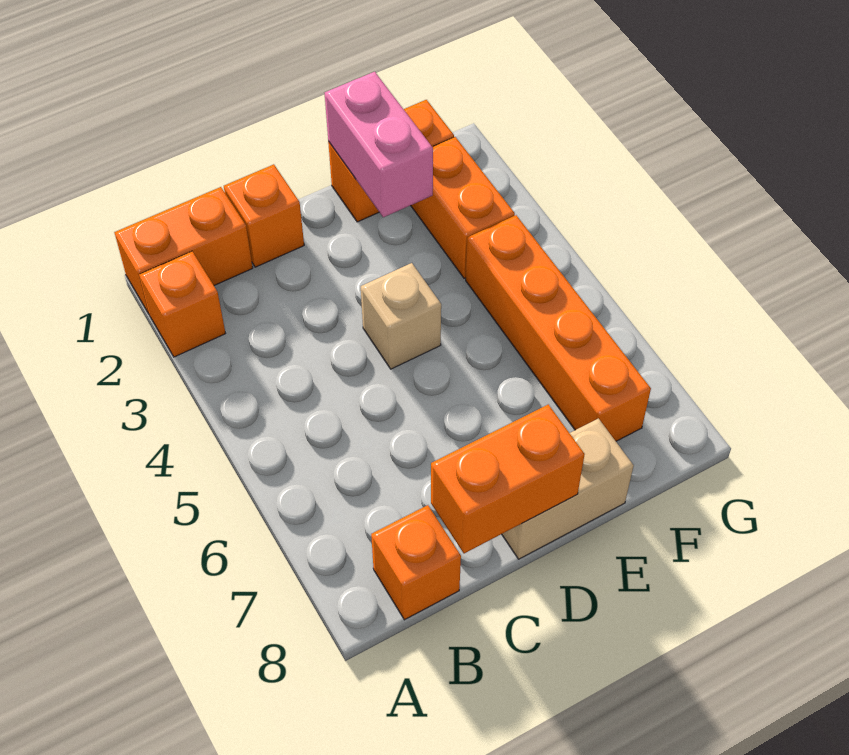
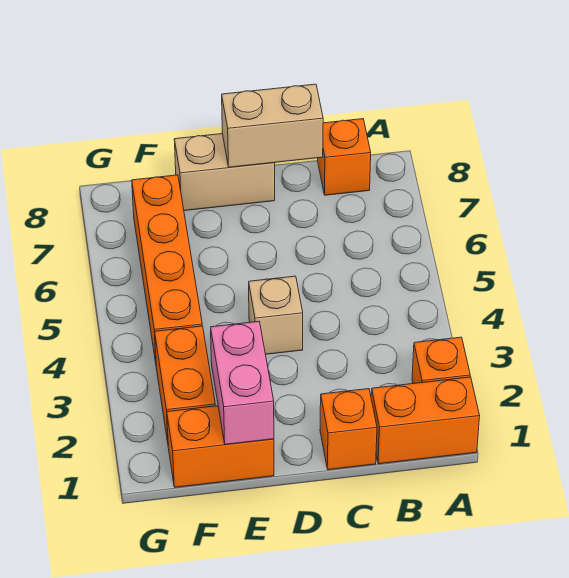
orange 1x2 brick [431,404,585,553] -> tan 1x2 brick [222,84,323,167]

